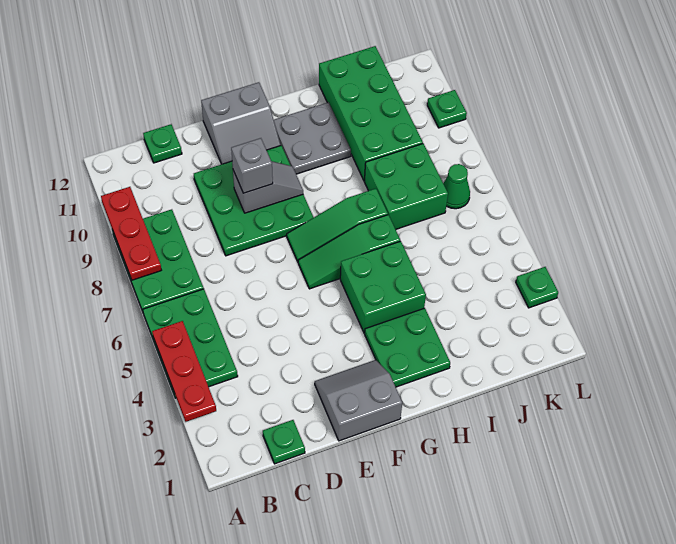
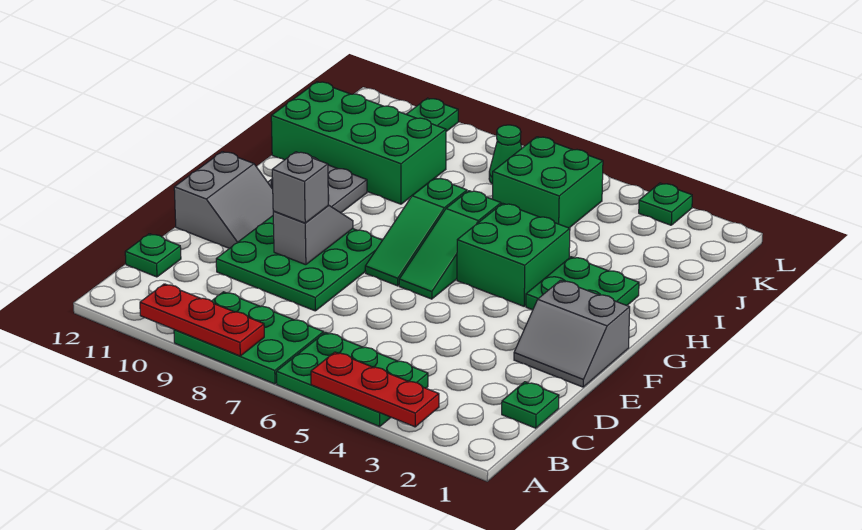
grey 2x2 slope [315,360,402,441] -> grey 2x2 slope turned to [514,280,630,387]
green 2x2 brick [364,144,448,229] -> green 2x2 brick moved to [493,137,603,228]

